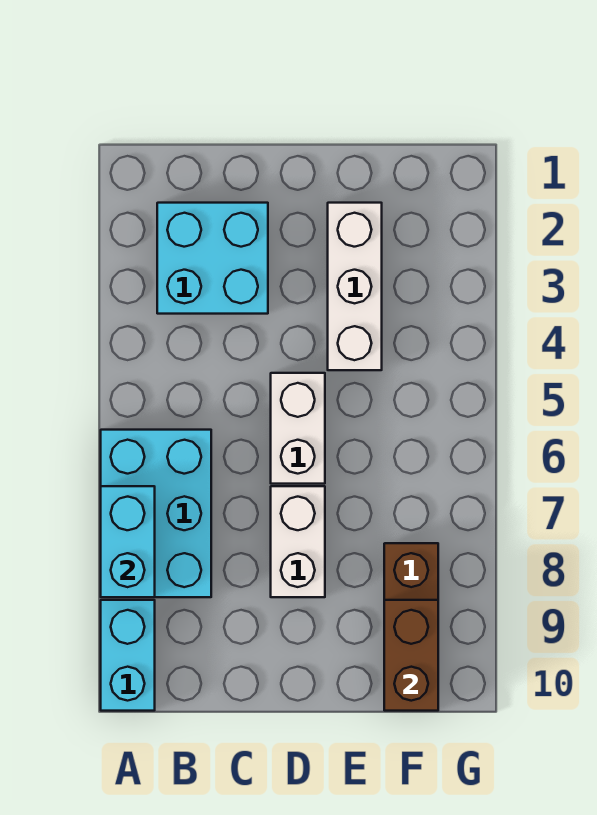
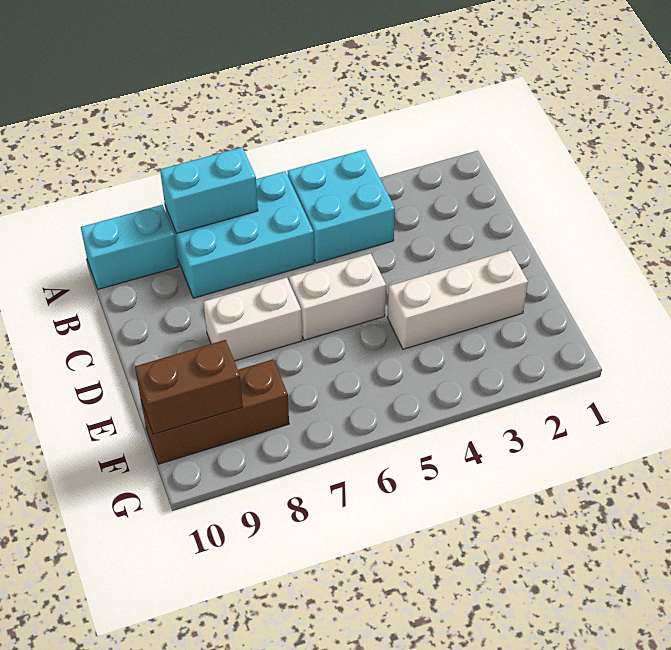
cyan 2x2 brick [157,203,268,314] -> cyan 2x2 brick moved to [288,150,395,263]

